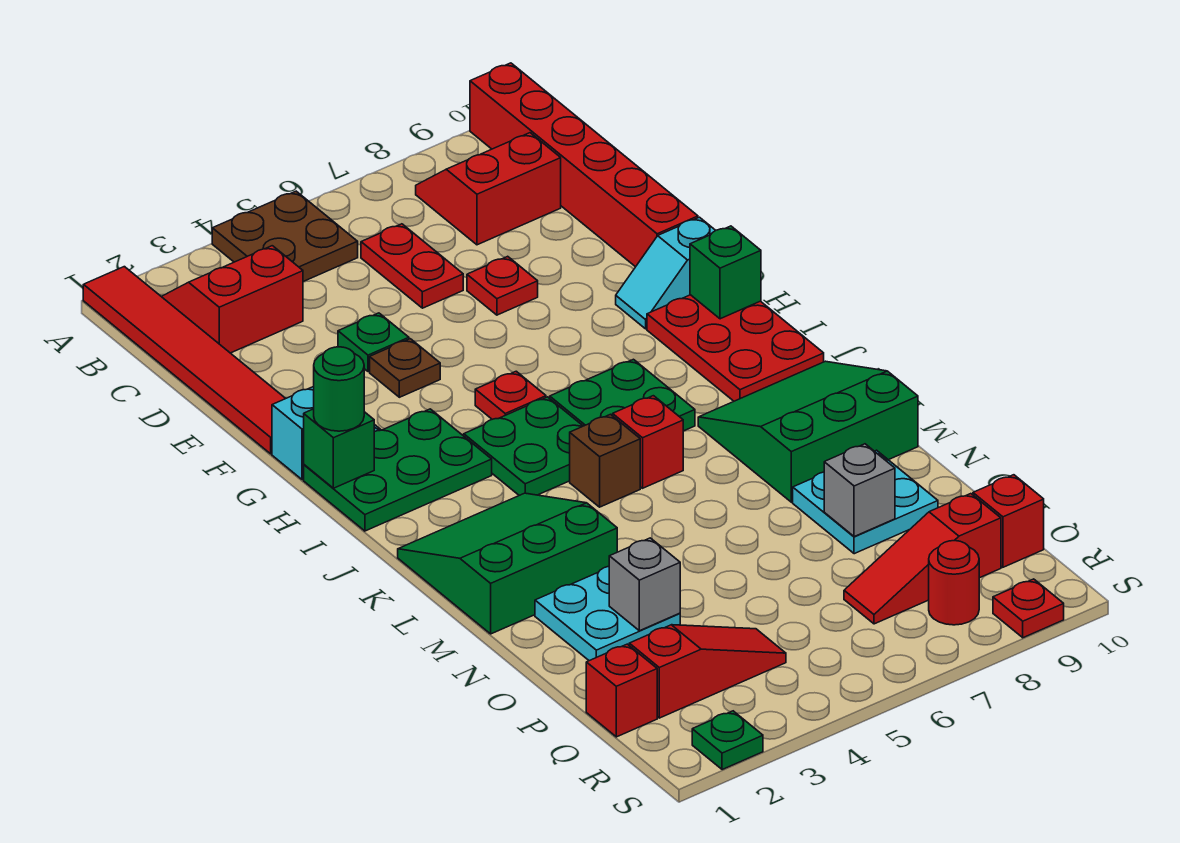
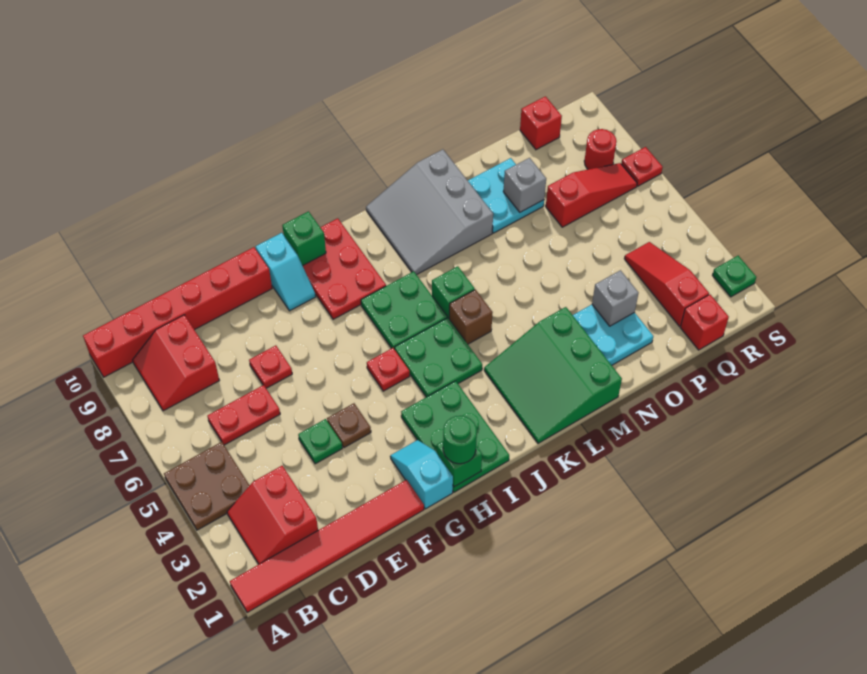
red 2x3 plate [647,295,824,401] -> red 2x3 plate turned to [303,218,386,319]
red 1x1 brick [613,396,683,488] -> green 1x1 brick [432,266,475,318]
green 3x3 slope [698,361,918,502] -> grey 3x3 slope [366,149,493,275]
red 1x3 slope [844,494,1001,624] -> red 1x3 slope turned to [546,163,637,227]
red 1x1 plate [993,579,1064,638] -> red 1x1 plate moved to [621,147,663,186]

